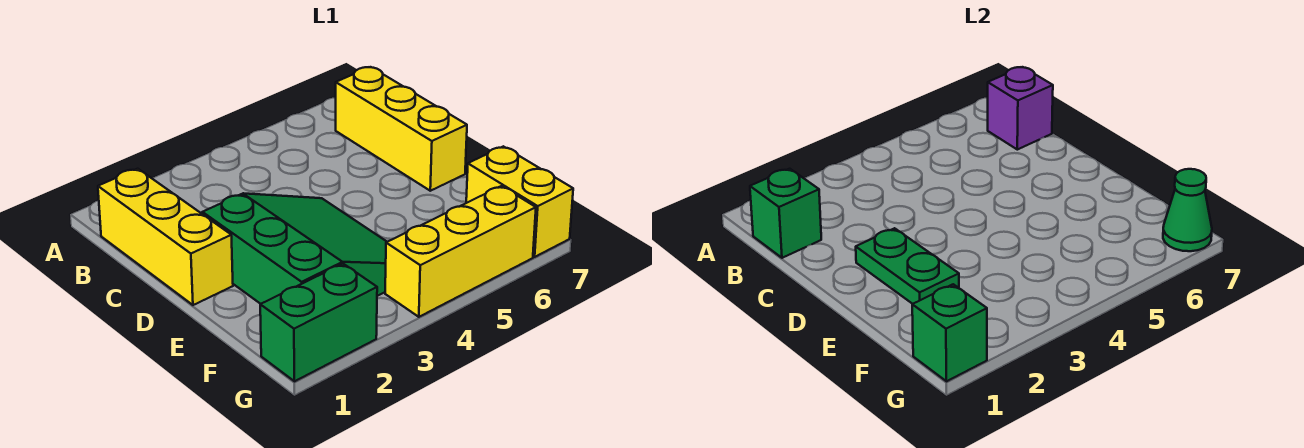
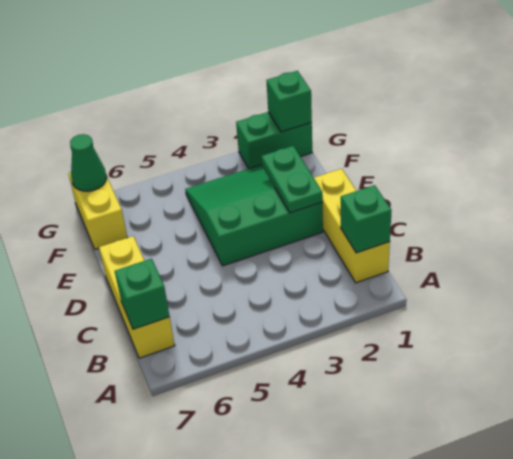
purple 1x1 brick [987,67,1053,150] -> green 1x1 brick [115,259,170,329]
green 3x3 slope [202,193,387,304] -> green 3x3 slope turned to [185,165,323,266]
yellow 1x3 brick [385,186,536,317] -> none

